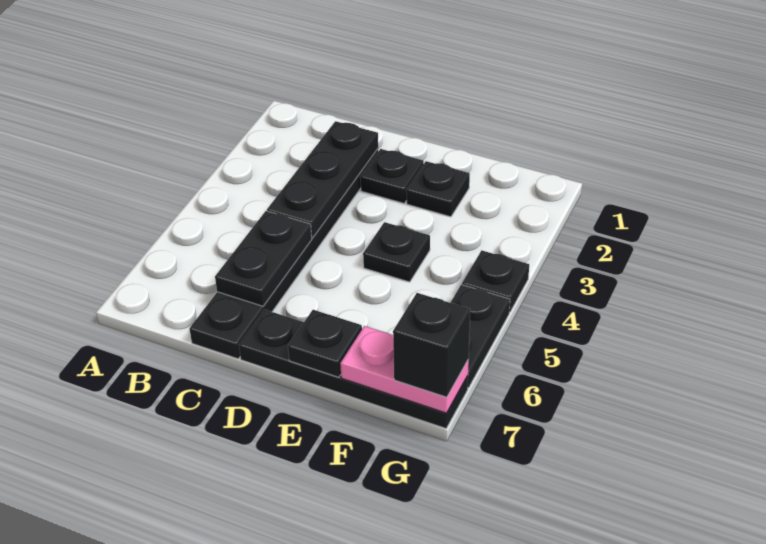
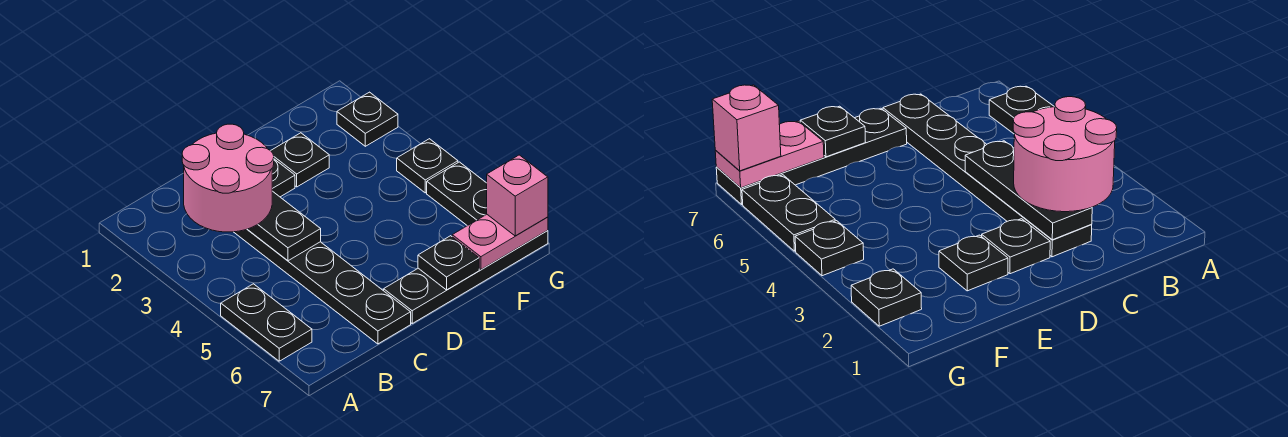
none -> pink 2x2 round brick [182,124,274,232]
black 1x2 plate [215,211,312,306] -> black 1x2 plate moved to [221,284,312,361]
black 1x1 plate [363,222,430,282] -> black 1x1 plate moved to [337,92,398,146]
black 1x1 brick [393,293,470,397] -> pink 1x1 brick [487,155,548,236]

